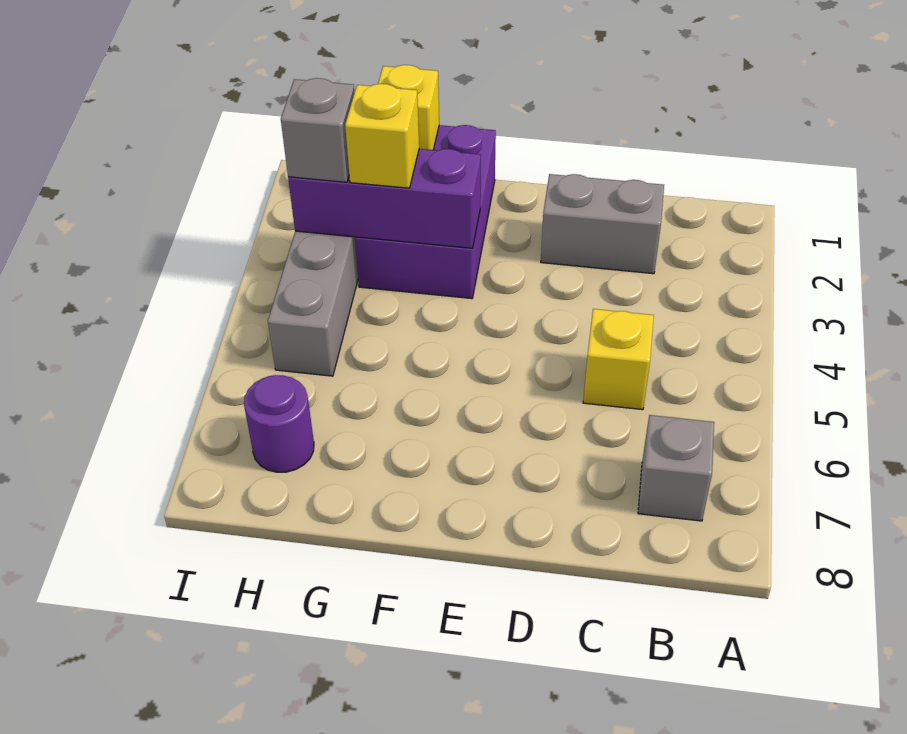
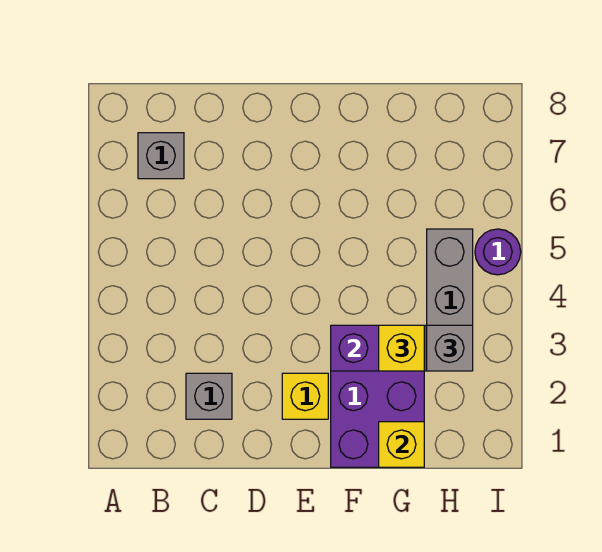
grey 1x2 brick [541,174,664,274] -> grey 1x1 brick [186,373,232,419]
yellow 1x1 brick [583,309,654,410] -> yellow 1x1 brick moved to [282,373,328,419]
purple 1x1 round brick [244,375,314,472] -> purple 1x1 round brick moved to [475,229,521,275]

